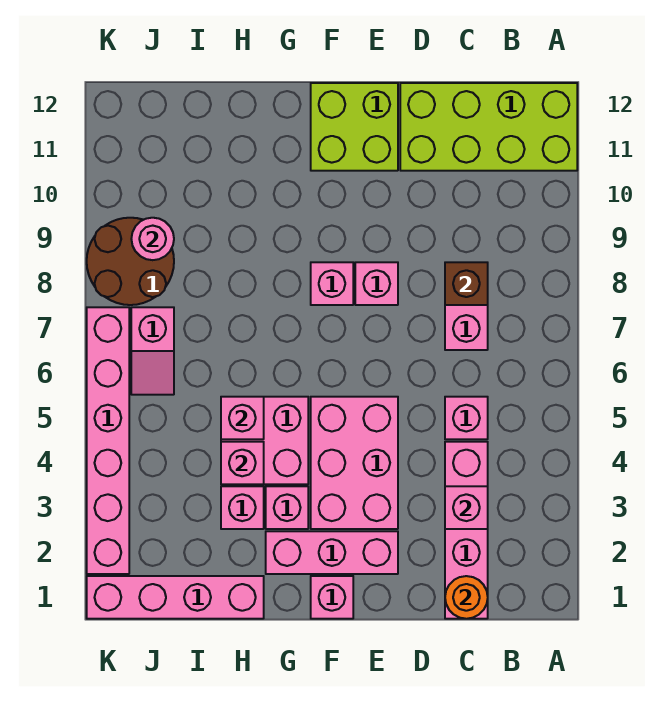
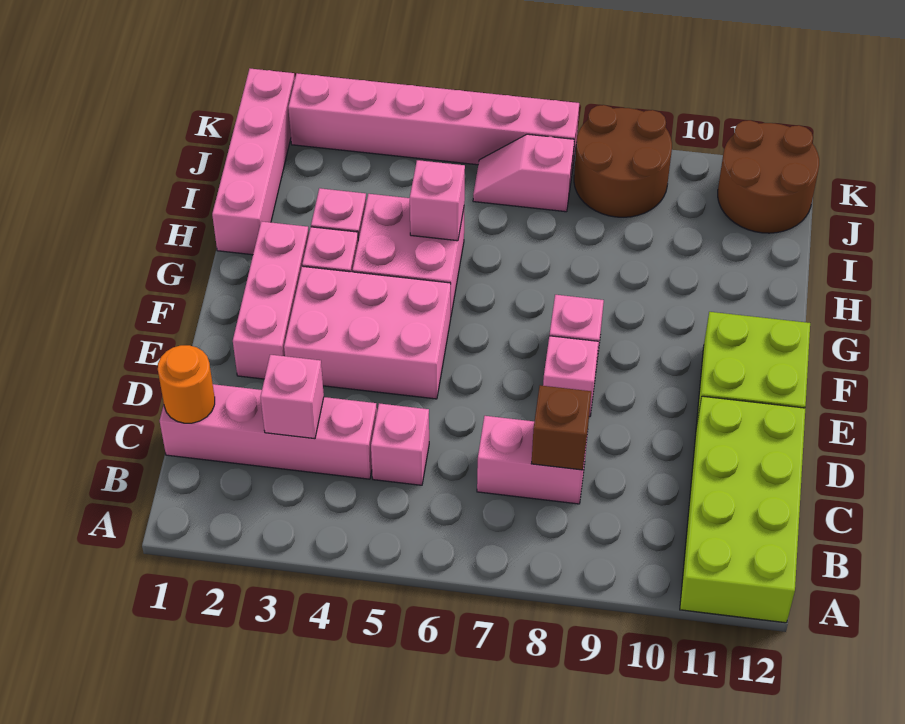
pink 1x1 brick [311,576,353,619] -> none
pink 1x1 brick [221,442,264,484] -> none
pink 1x1 round brick [131,218,174,260] -> none
none -> brown 2x2 round brick [718,120,819,233]

